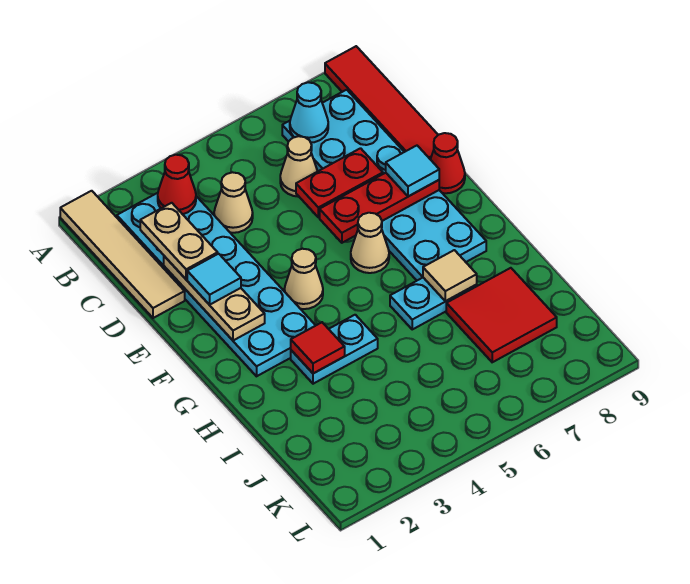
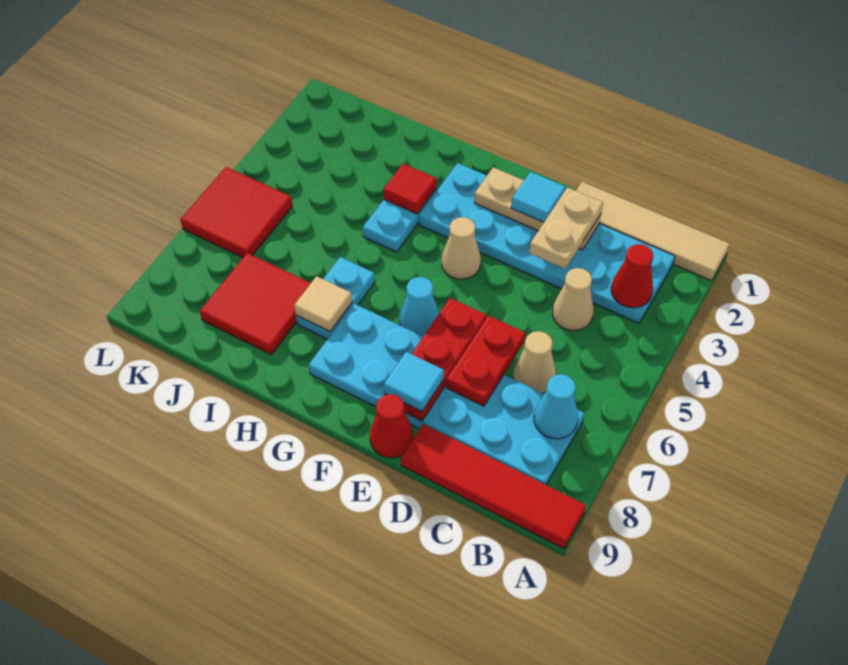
tan 1x2 plate [140,203,218,279] -> tan 1x2 plate turned to [529,188,603,269]
tan 1x1 cone [351,213,389,273] -> cyan 1x1 cone [400,277,439,336]
none -> red 2x2 tile [181,167,292,258]

